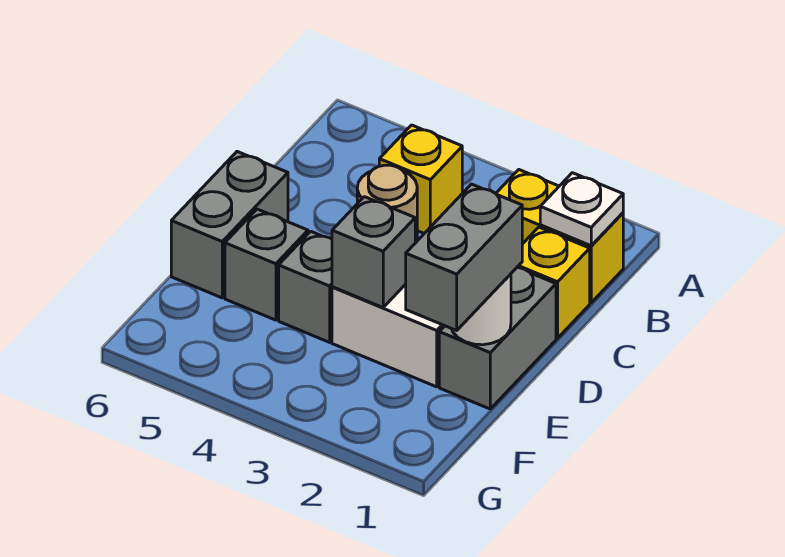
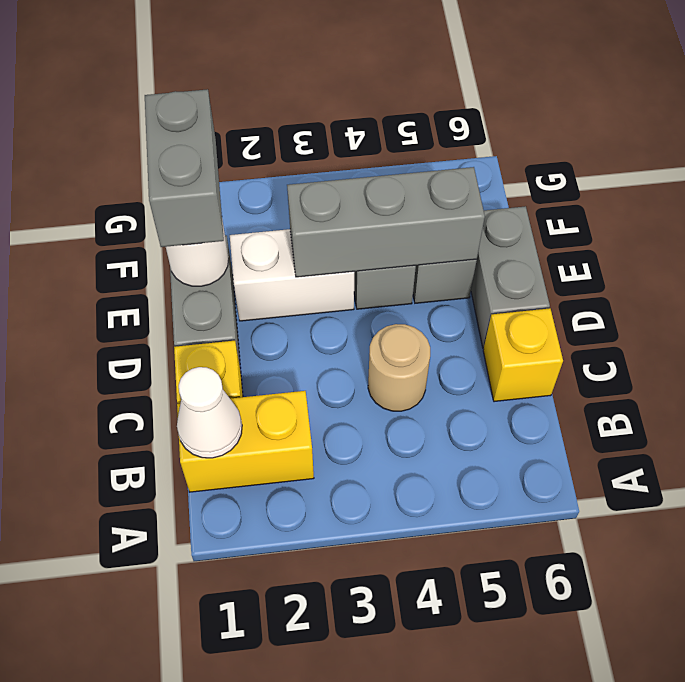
white 1x1 plate [540,173,623,246] -> white 1x1 cone [177,367,242,458]
yellow 1x1 brick [379,125,462,233] -> yellow 1x1 brick moved to [483,308,563,402]
grey 1x1 brick [332,197,415,308] -> grey 1x3 brick [287,167,485,277]

